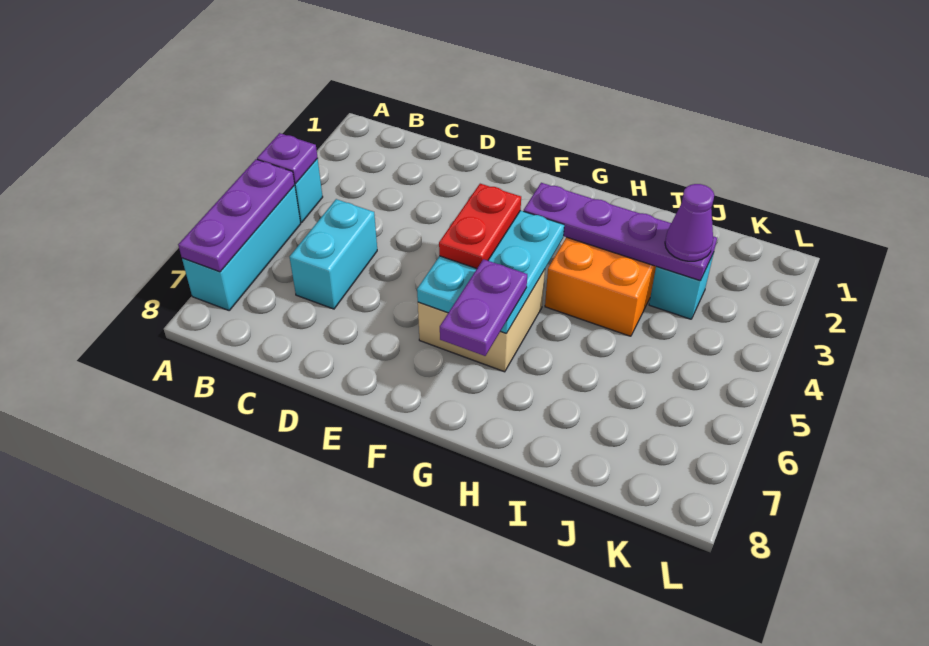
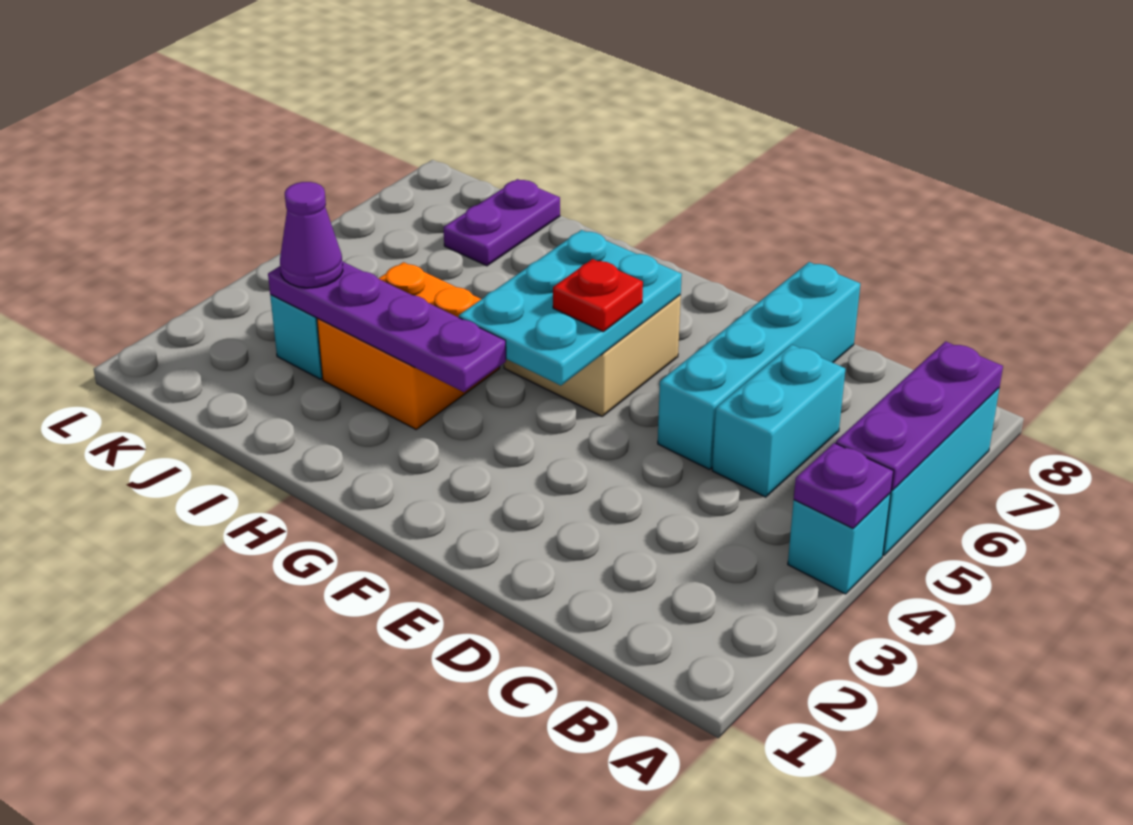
none -> cyan 1x4 brick [658,262,860,469]
red 1x2 plate [439,184,521,269] -> red 1x1 plate [553,259,643,332]
purple 1x2 plate [440,259,527,356] -> purple 1x2 plate moved to [444,179,560,266]

